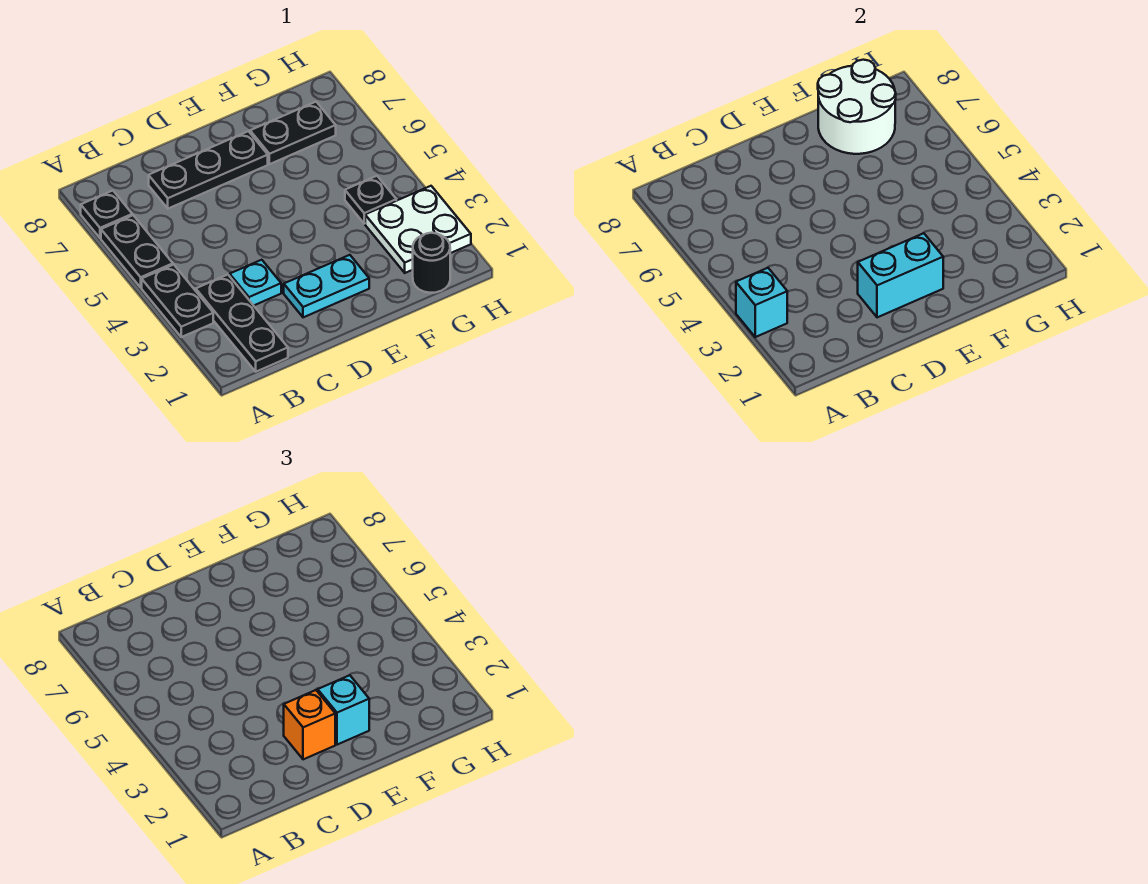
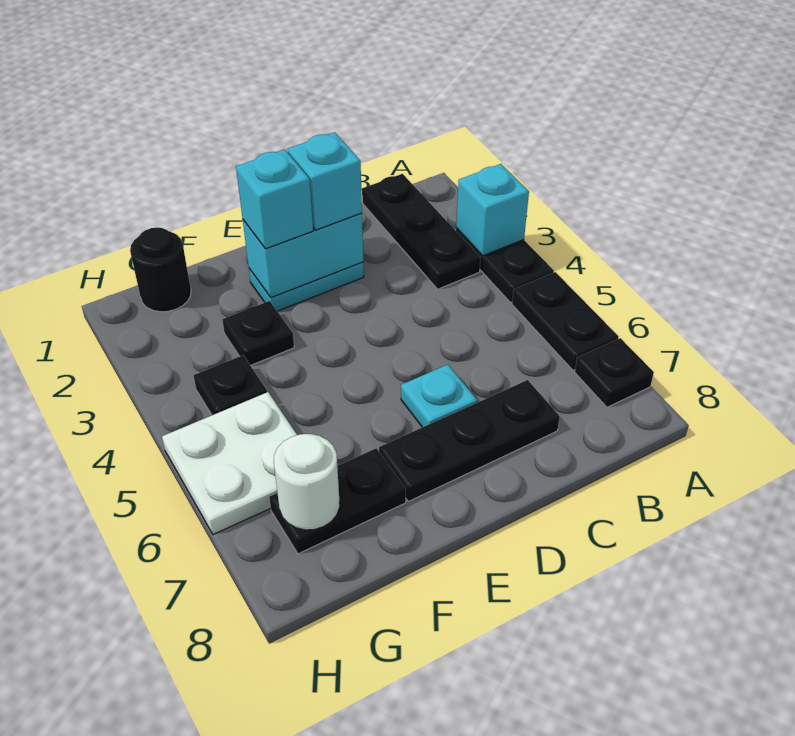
cyan 1x1 plate [230,260,281,305] -> cyan 1x1 plate moved to [401,365,477,427]
orange 1x1 brick [284,690,335,759] -> cyan 1x1 brick [287,132,362,230]
none -> black 1x1 plate [222,301,294,366]
white 2x2 round brick [818,60,896,154] -> white 1x1 round brick [274,434,340,530]
white 2x2 plate [365,186,471,273] -> white 2x2 plate moved to [162,392,297,534]

